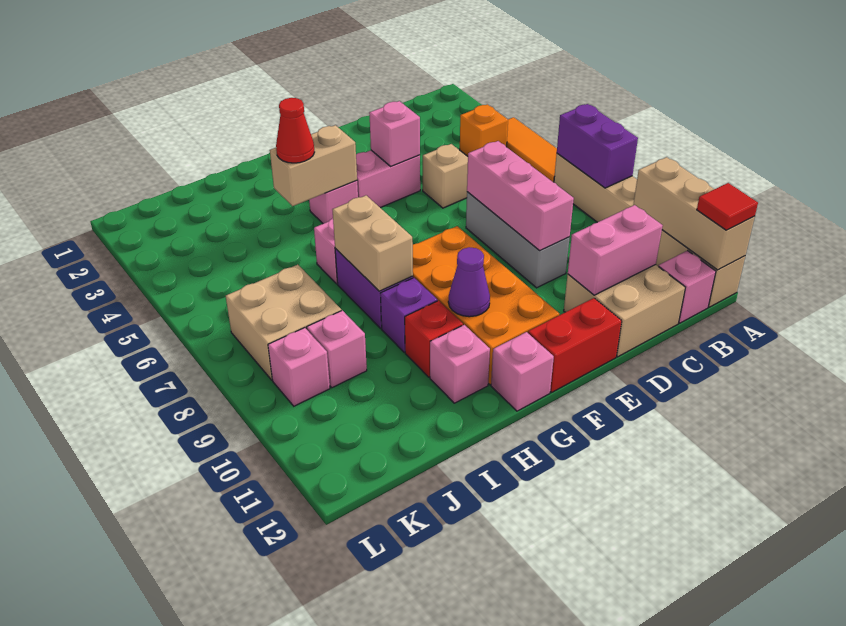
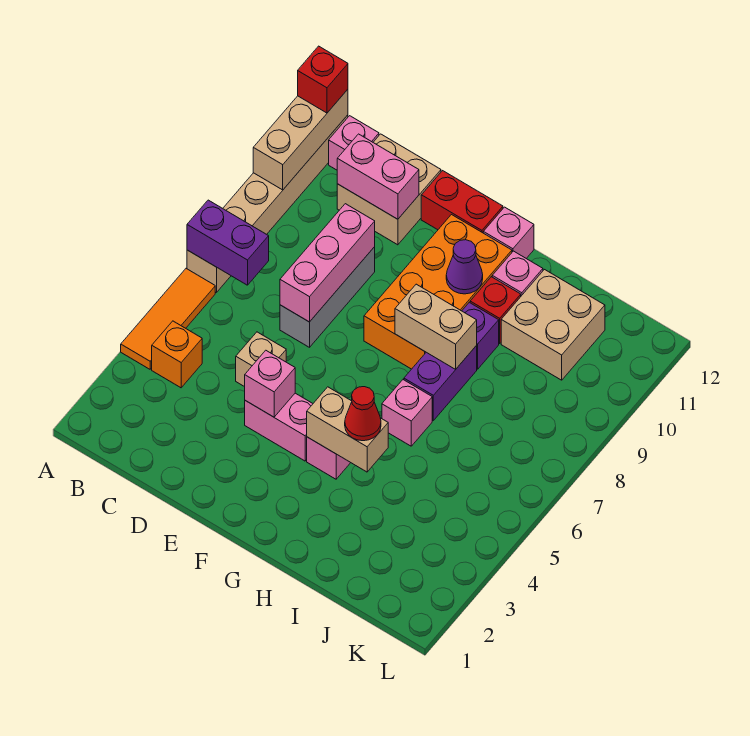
purple 1x2 brick [557,104,638,188] -> purple 1x2 brick turned to [187,200,269,285]
red 1x1 tile [697,183,758,230] -> red 1x1 brick [298,46,348,113]
tan 1x2 brick [332,195,413,291] -> tan 1x2 brick turned to [395,284,477,369]
tan 2x2 brick [226,265,341,380] -> tan 2x2 brick moved to [501,270,605,380]
pink 1x1 brick [307,310,367,388] -> none
pink 1x1 brick [268,328,330,406] -> none

